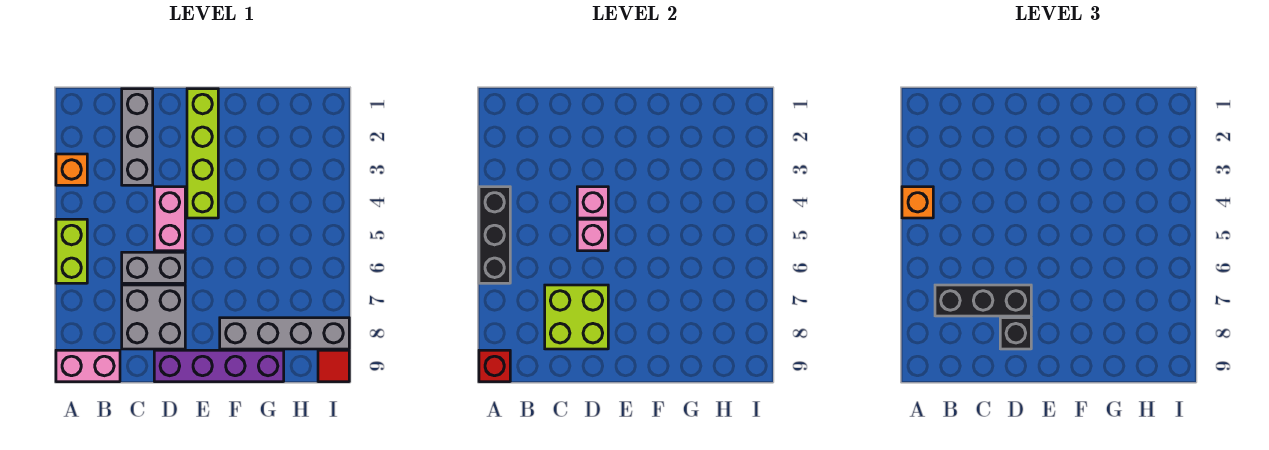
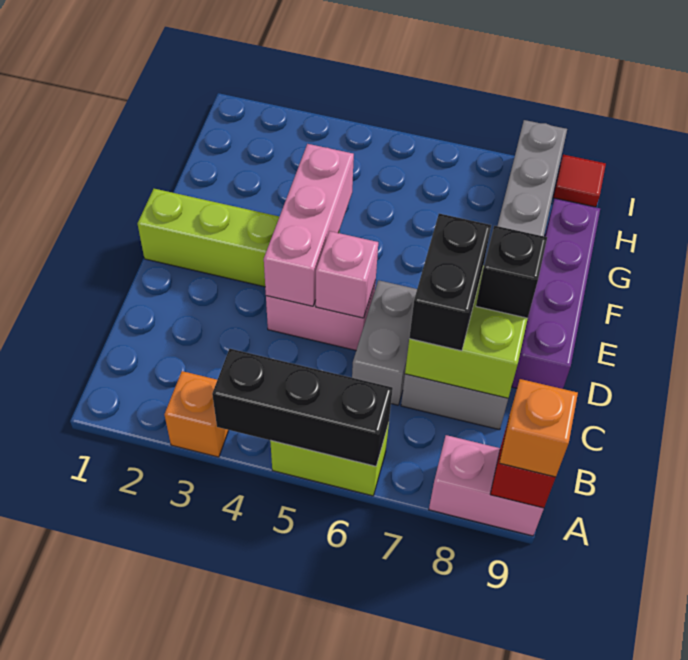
orange 1x1 brick [902,187,933,218] -> orange 1x1 brick moved to [499,379,578,477]
pink 1x2 brick [56,350,120,382] -> pink 1x2 brick turned to [429,435,544,536]
black 1x3 brick [935,285,1031,316] -> black 1x2 brick [409,214,491,351]
grey 1x3 brick [122,89,153,185] -> none
pink 1x1 brick [577,187,608,218] -> pink 1x3 brick [264,144,354,306]

